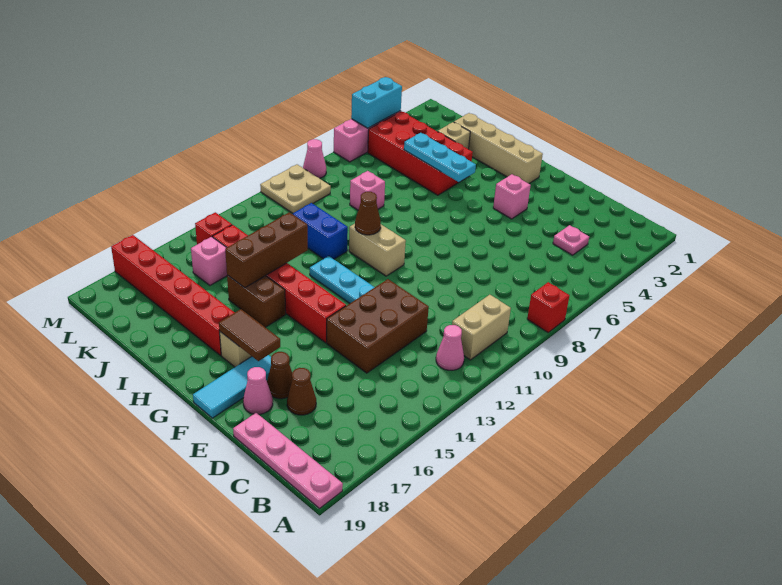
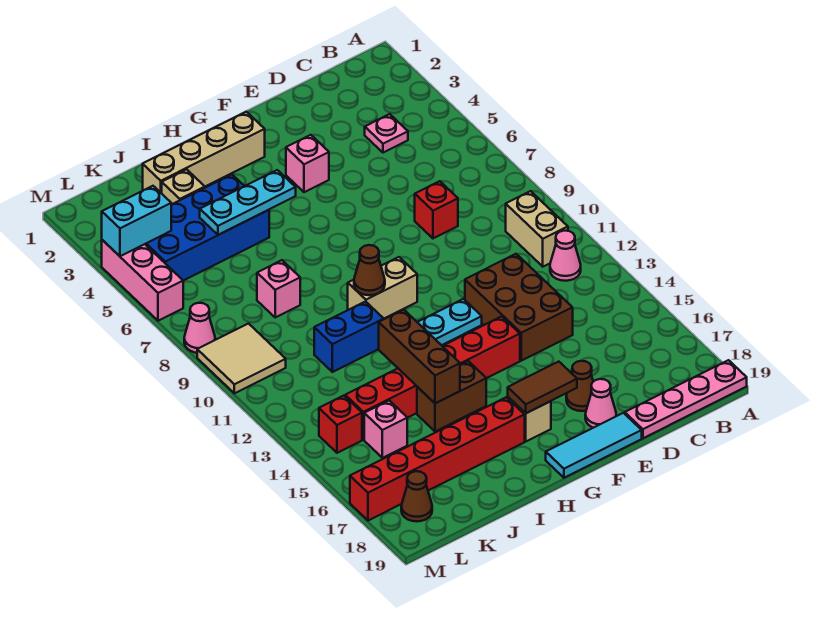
red 1x1 brick [527,282,569,332] -> red 1x1 brick moved to [415,181,458,238]
brown 1x1 cone [287,368,316,415] -> brown 1x1 cone moved to [401,471,432,521]
cyan 1x3 tile [193,355,271,418] -> cyan 1x3 tile turned to [546,413,642,478]
red 2x4 brick [368,111,473,195] -> blue 2x4 brick [145,174,269,281]
tan 2x2 plate [260,165,331,213] -> tan 2x2 tile [197,324,286,393]
cyan 1x2 brick [351,77,402,128] -> cyan 1x2 brick turned to [102,186,171,256]

